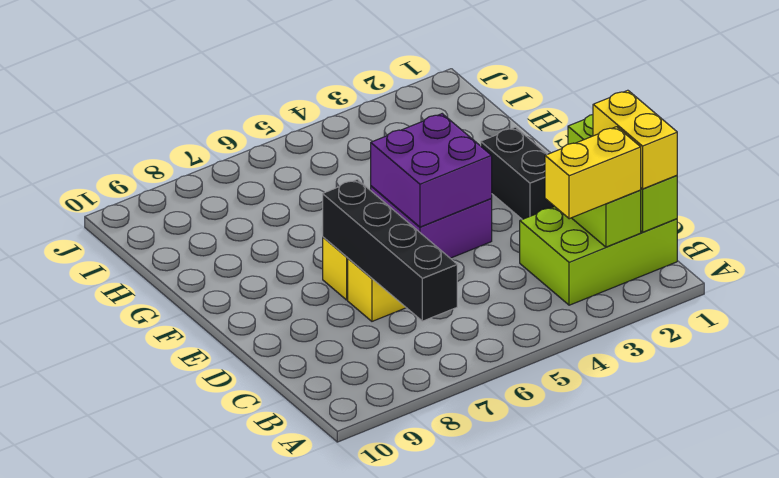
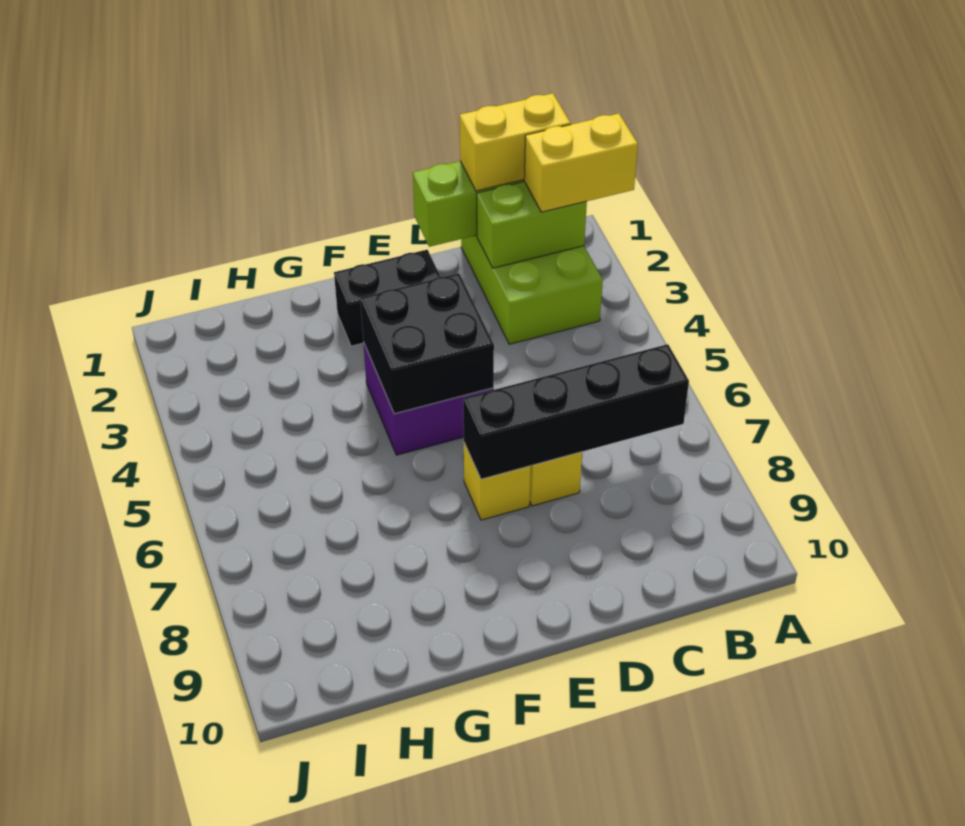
yellow 1x2 brick [545,127,641,219] -> yellow 1x2 brick turned to [524,114,638,212]
purple 2x2 brick [371,114,492,227] -> black 2x2 brick [360,273,494,414]

